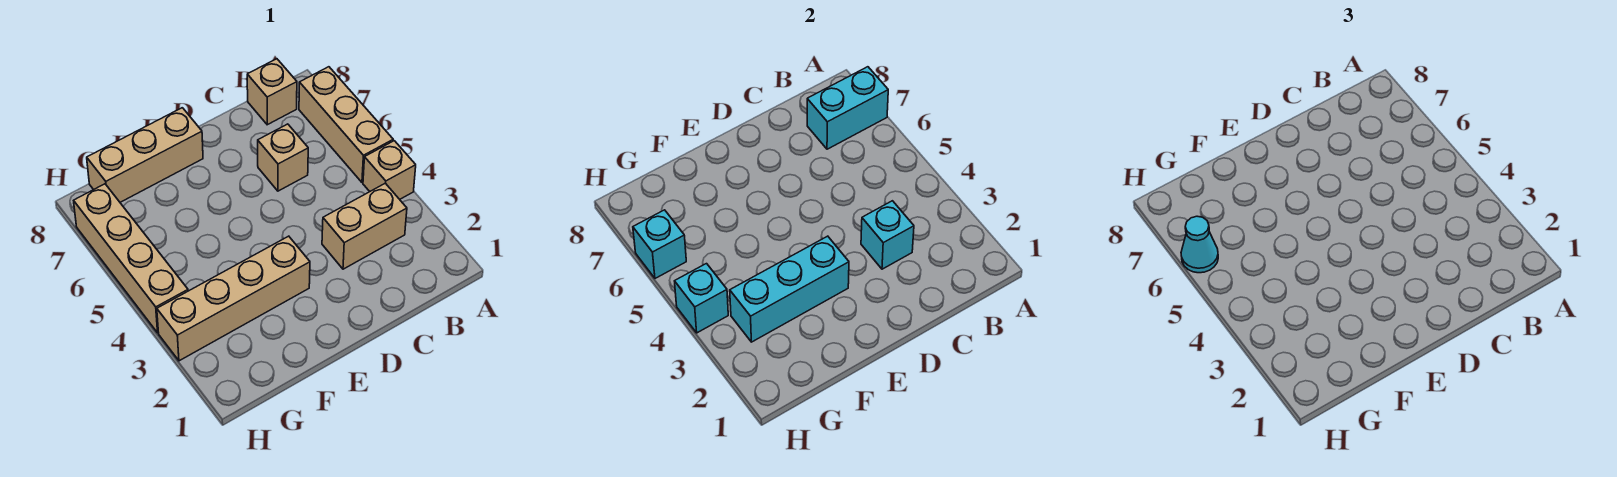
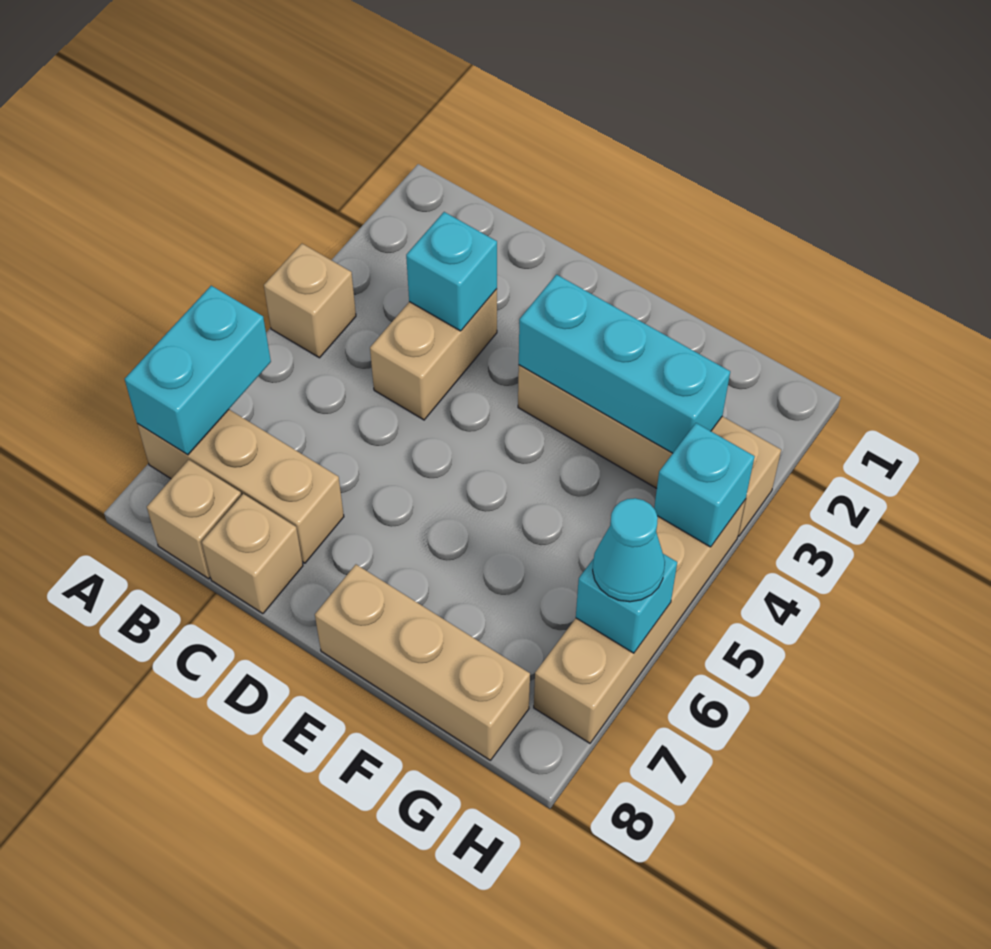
tan 1x3 brick [299,67,393,183] -> tan 1x3 brick turned to [137,410,344,563]
cyan 1x2 brick [807,67,888,149] -> cyan 1x2 brick turned to [125,286,271,455]
tan 1x2 brick [322,183,407,269] -> tan 1x2 brick turned to [370,289,497,420]
tan 1x1 brick [258,124,308,191] -> tan 1x1 brick moved to [202,494,303,614]

